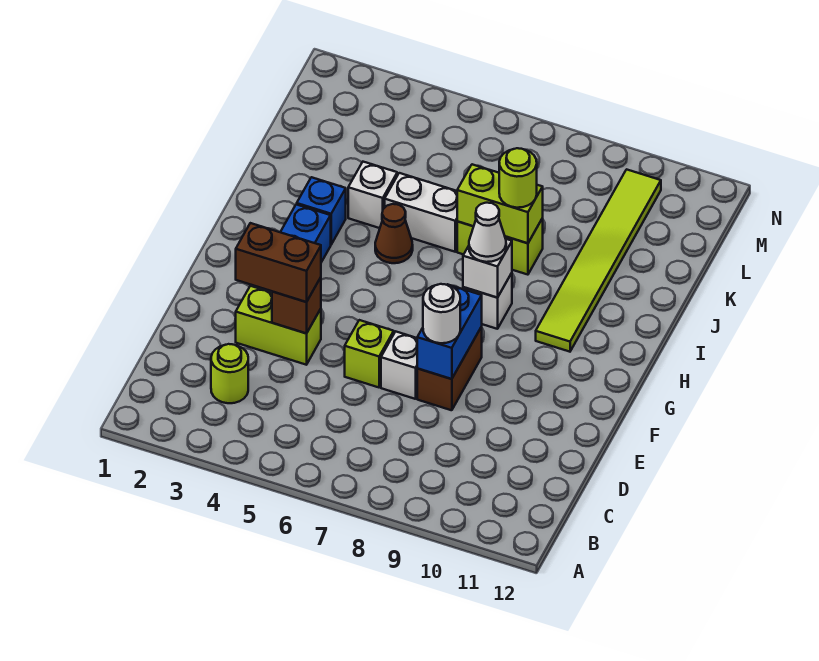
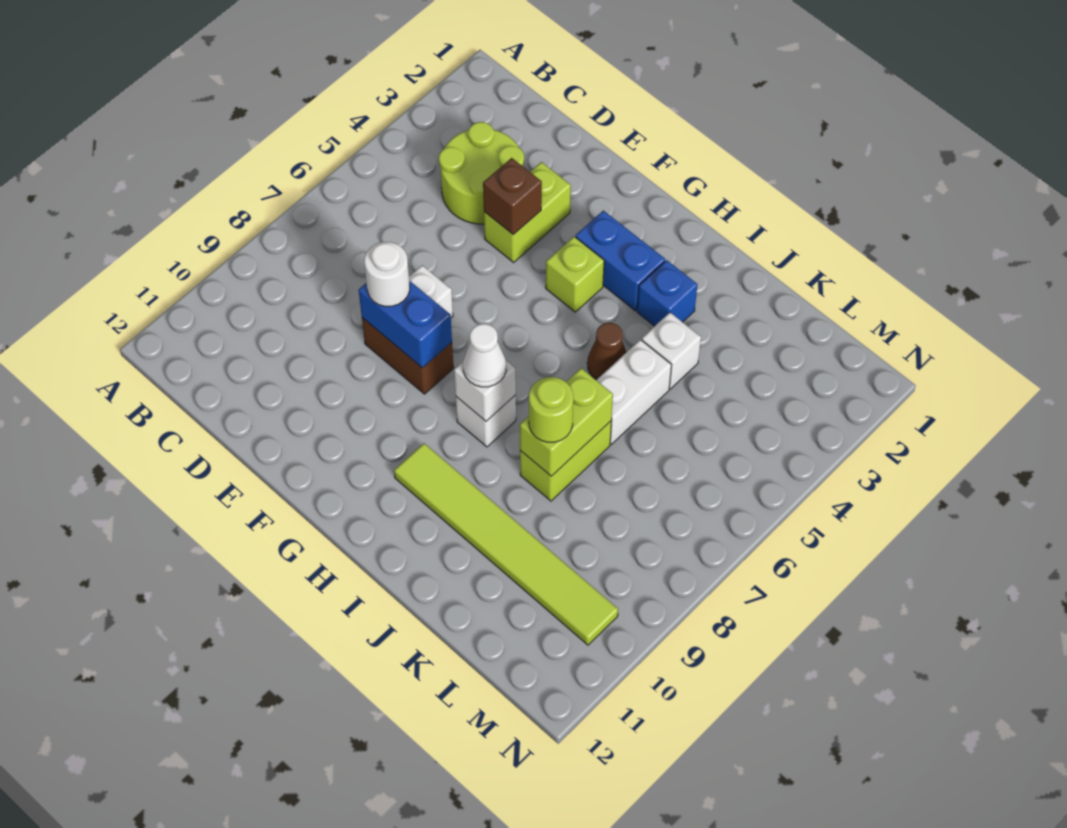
lime 1x1 round brick [211,344,248,403] -> lime 2x2 round brick [439,122,524,224]
brown 1x2 brick [236,223,321,302] -> none
lime 1x1 brick [345,320,394,387] -> lime 1x1 brick moved to [546,237,604,312]

